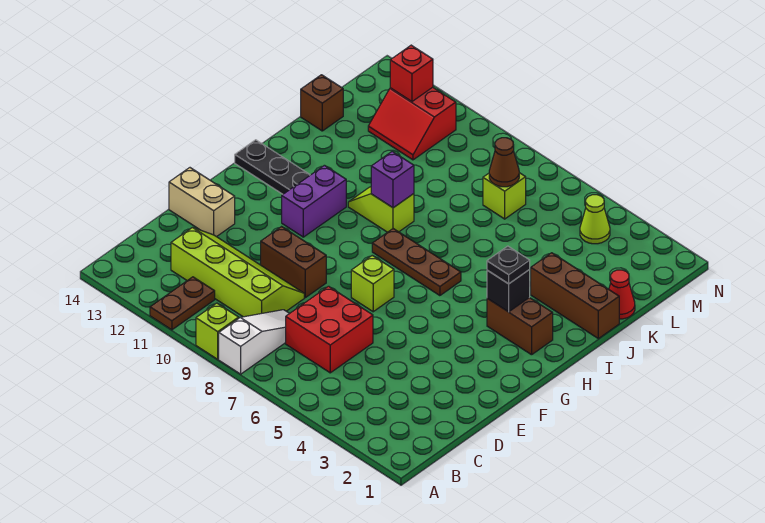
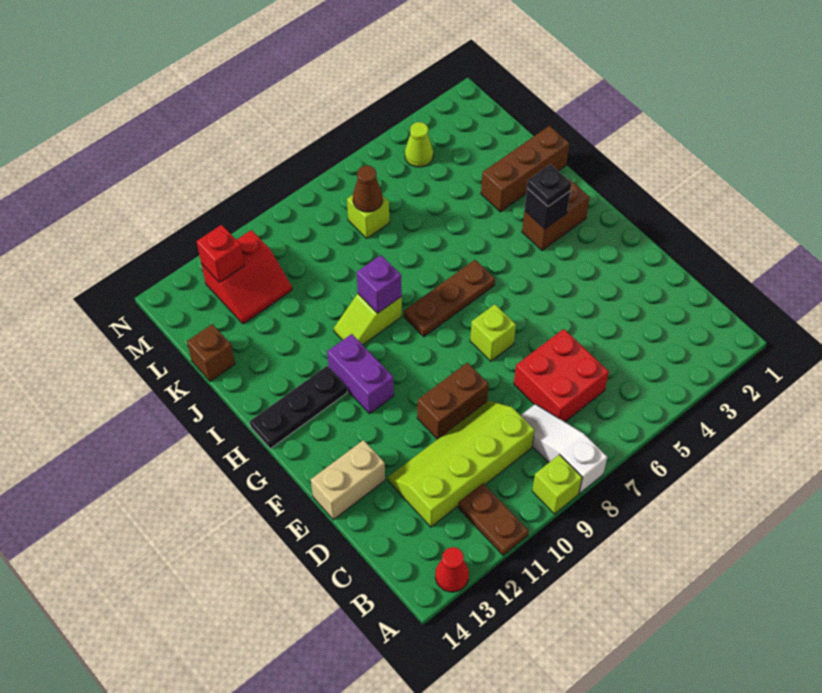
red 1x1 cone [609,270,635,319] -> red 1x1 cone moved to [435,547,469,592]

